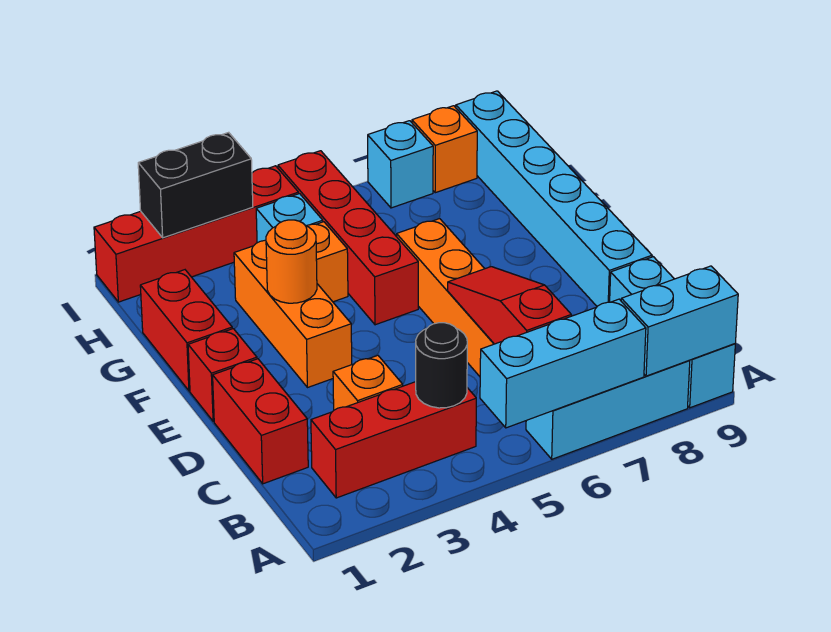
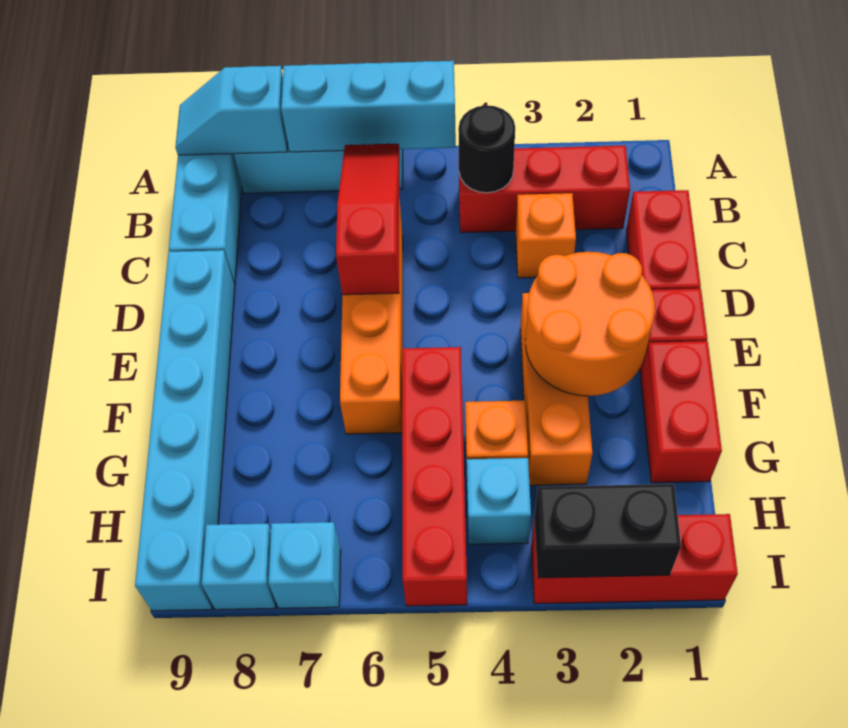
cyan 1x2 brick [621,266,738,376] -> cyan 1x2 slope [175,66,288,155]
red 1x3 slope [448,267,571,344] -> red 1x3 slope turned to [336,144,399,295]
orange 1x1 round brick [266,220,317,303] -> orange 2x2 round brick [525,252,655,396]
red 1x4 brick [94,166,299,302] -> red 1x3 brick [531,514,738,604]
orange 1x1 brick [412,106,477,193] -> cyan 1x1 brick [202,524,276,610]

